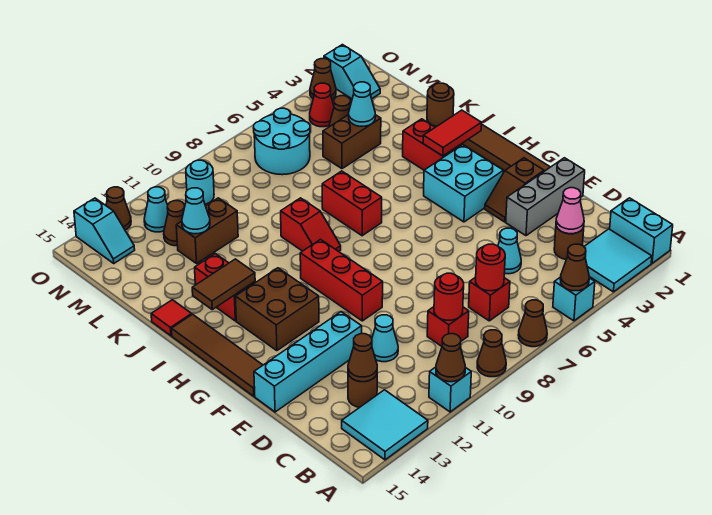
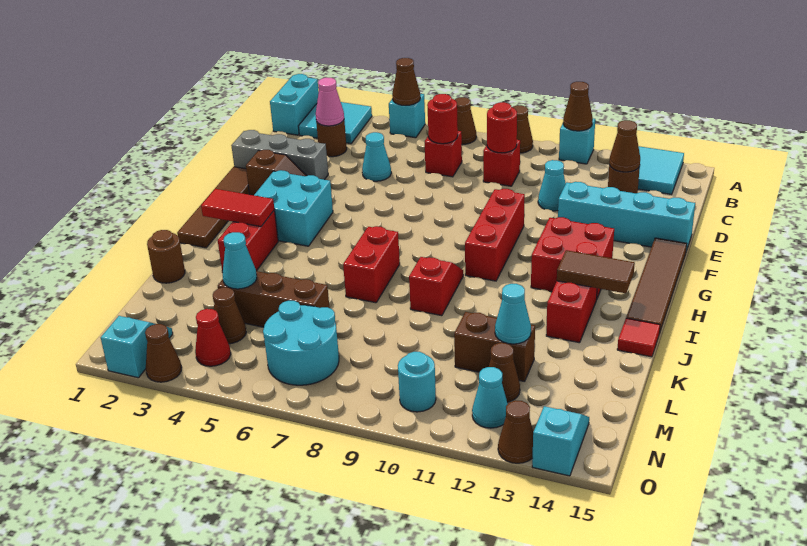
brown 2x2 brick [235,268,319,351] -> red 2x2 brick [531,217,614,300]
brown 1x2 brick [323,115,381,169] -> brown 1x3 brick [218,271,329,328]

